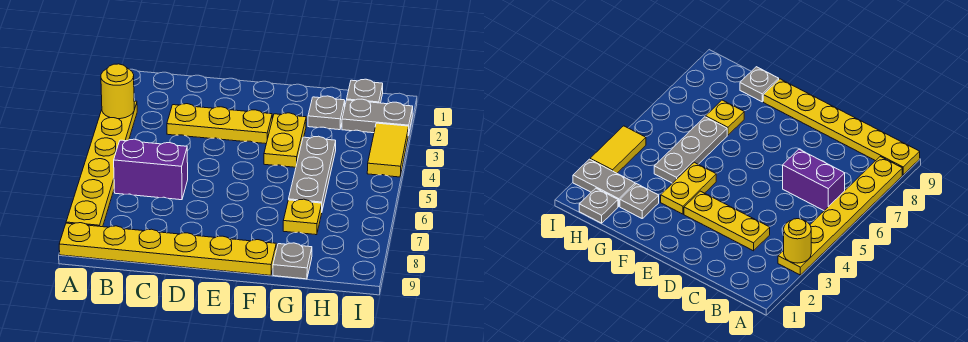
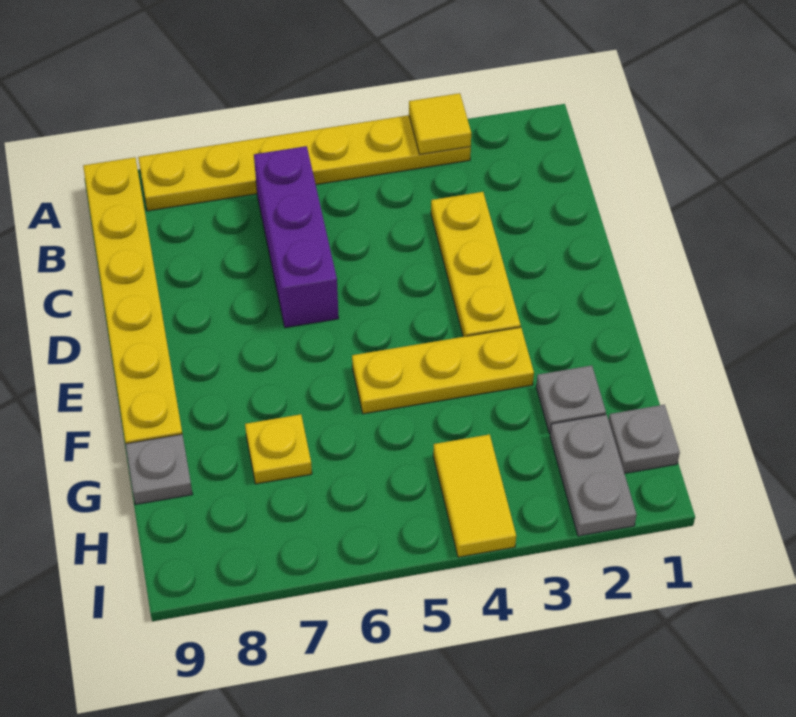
yellow 1x1 round brick [101,64,134,119] -> yellow 1x1 tile [409,93,471,154]
purple 1x2 brick [114,139,188,200] -> purple 1x3 brick [254,146,339,328]
yellow 1x2 plate [264,113,306,167] -> yellow 1x3 plate [352,327,534,414]
grey 1x3 plate [289,136,336,210] -> none
yellow 1x2 tile [367,123,409,177] -> yellow 1x2 tile turned to [433,434,516,557]

